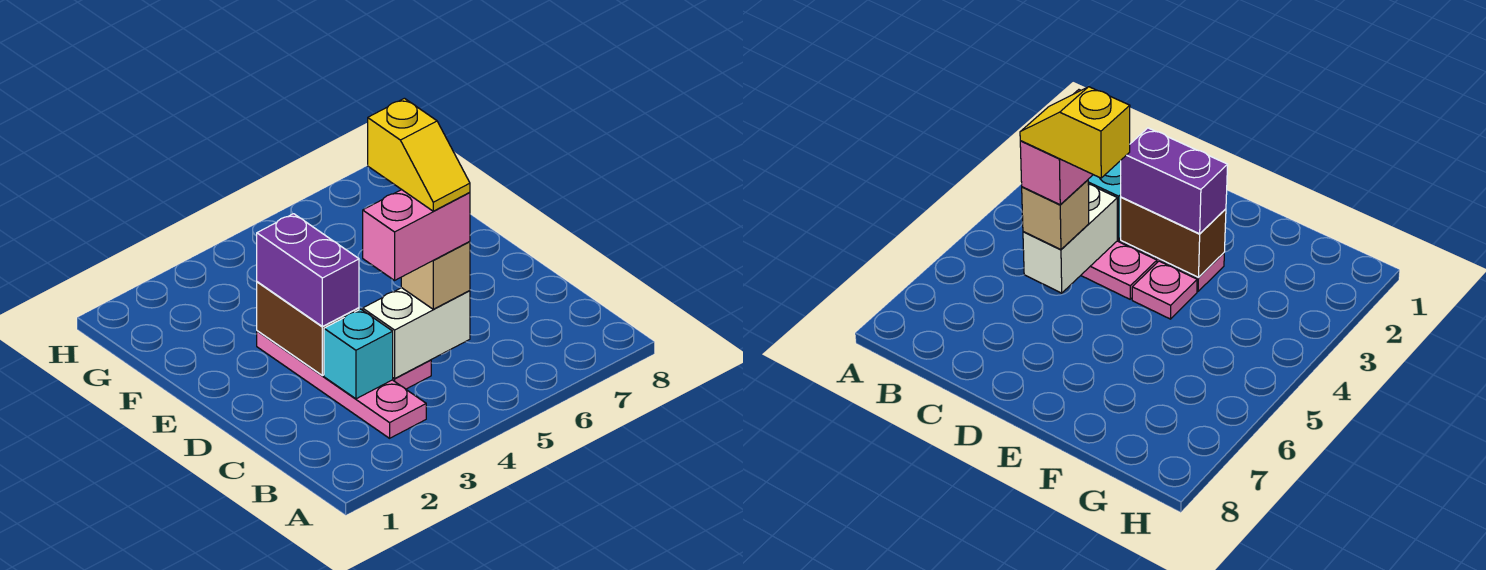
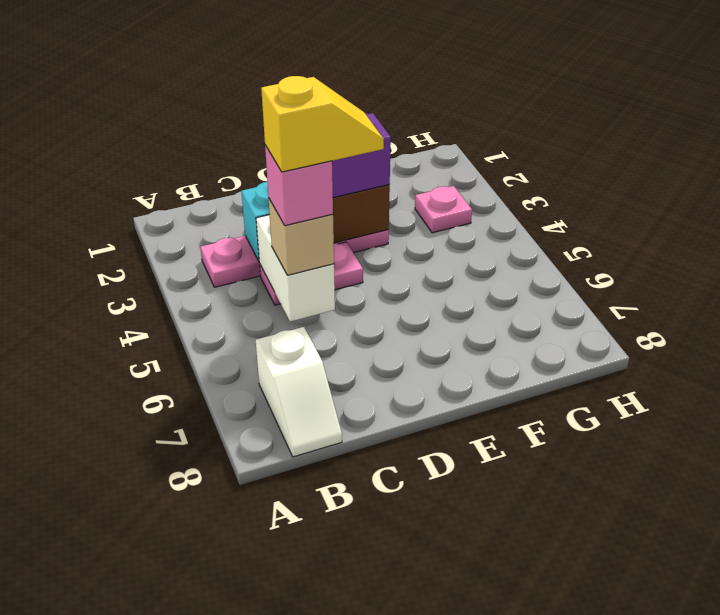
none -> white 1x2 slope [256,327,342,457]
pink 1x2 brick [363,190,470,280] -> pink 1x1 brick [265,145,333,226]
yellow 1x2 slope [368,98,470,211] -> yellow 1x2 slope turned to [261,76,384,172]
pink 1x1 plate [1132,261,1197,319] -> pink 1x1 plate moved to [415,186,472,233]

